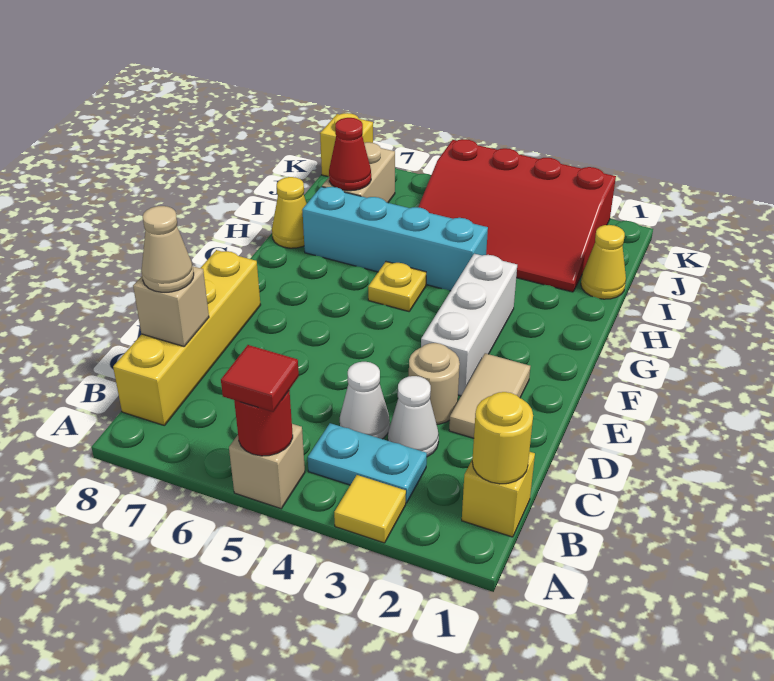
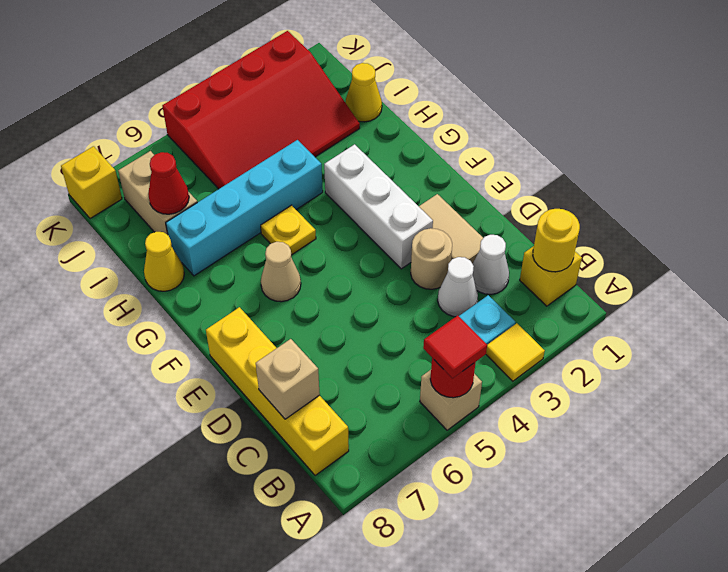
white 1x1 cone [340,362,390,439] -> white 1x1 cone moved to [473,235,509,294]
tan 1x1 cone [141,206,194,292] -> tan 1x1 cone moved to [261,242,301,302]

